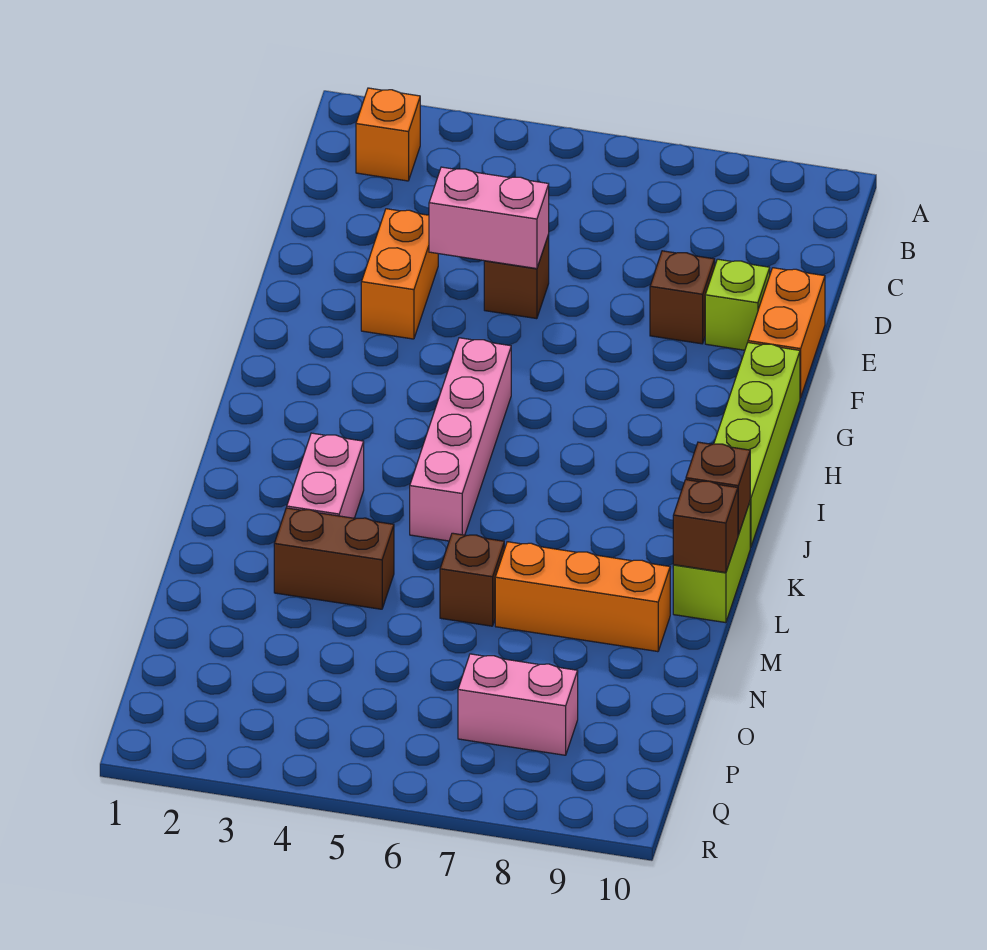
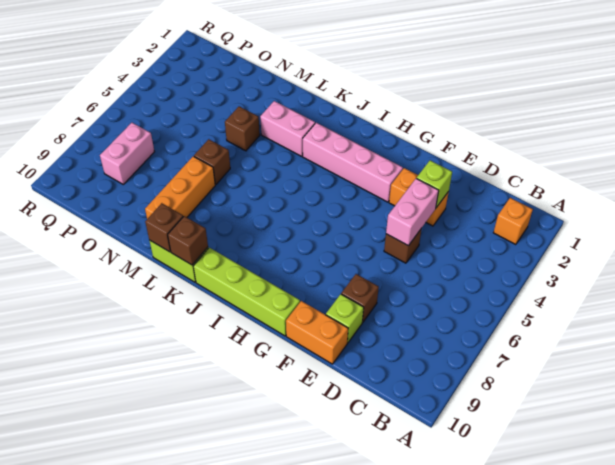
none -> lime 1x1 brick [417,160,452,208]
pink 1x4 brick [410,338,511,541] -> pink 1x4 brick moved to [303,123,403,202]
brown 1x2 brick [274,508,394,609] -> brown 1x1 brick [225,106,260,151]

